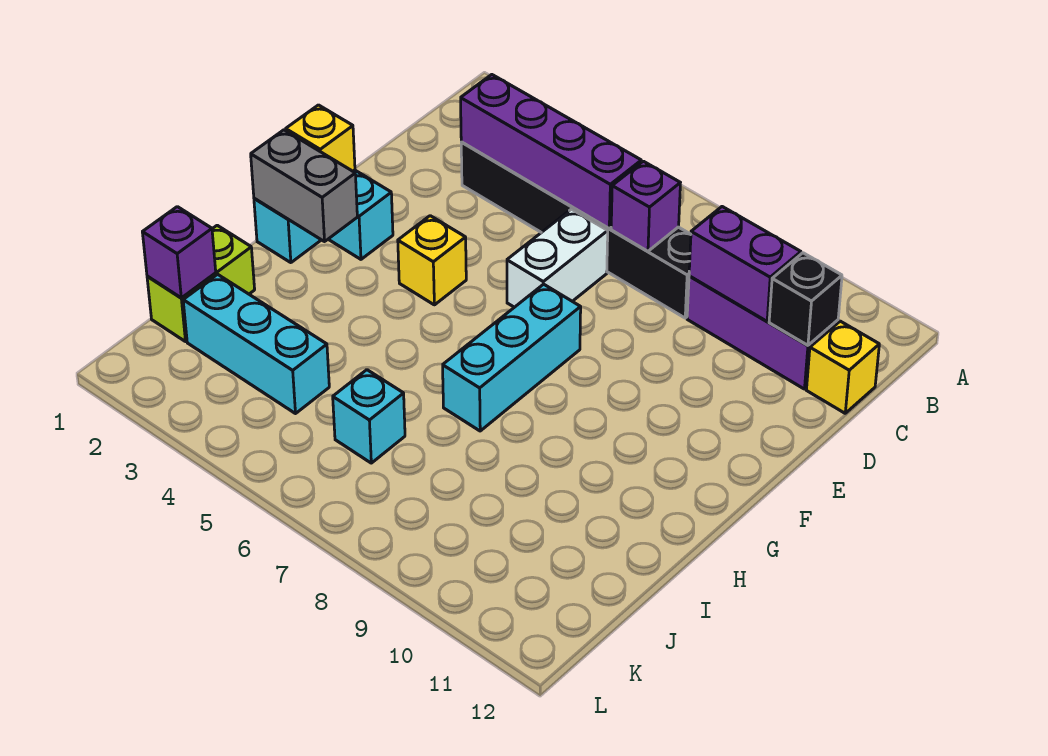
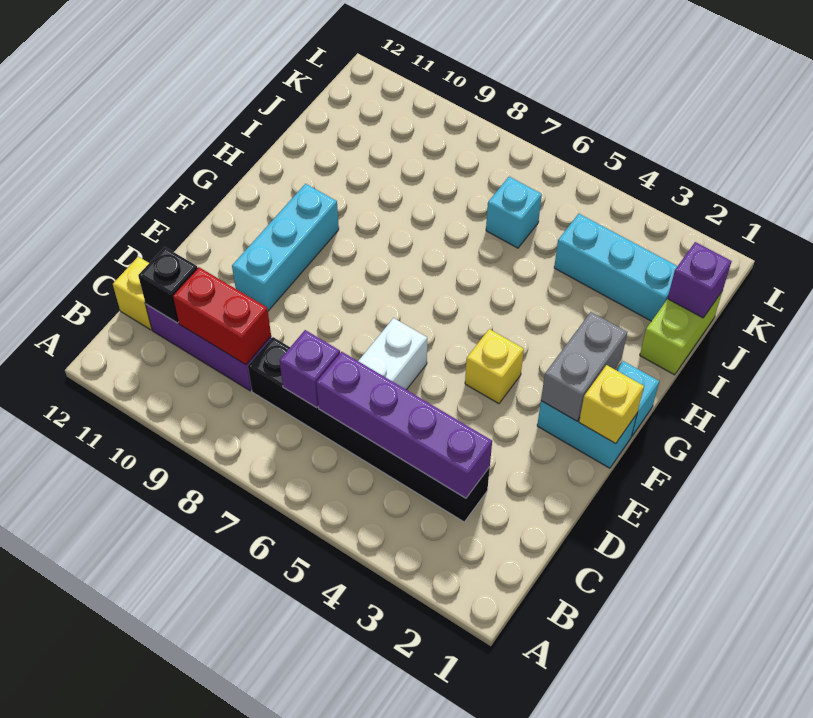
purple 1x2 brick [689,207,801,321] -> red 1x2 brick [173,267,271,365]
cyan 1x3 brick [443,284,581,431] -> cyan 1x3 brick moved to [232,184,339,311]
grey 1x2 brick [251,130,357,242] -> grey 1x2 brick turned to [541,312,627,421]

